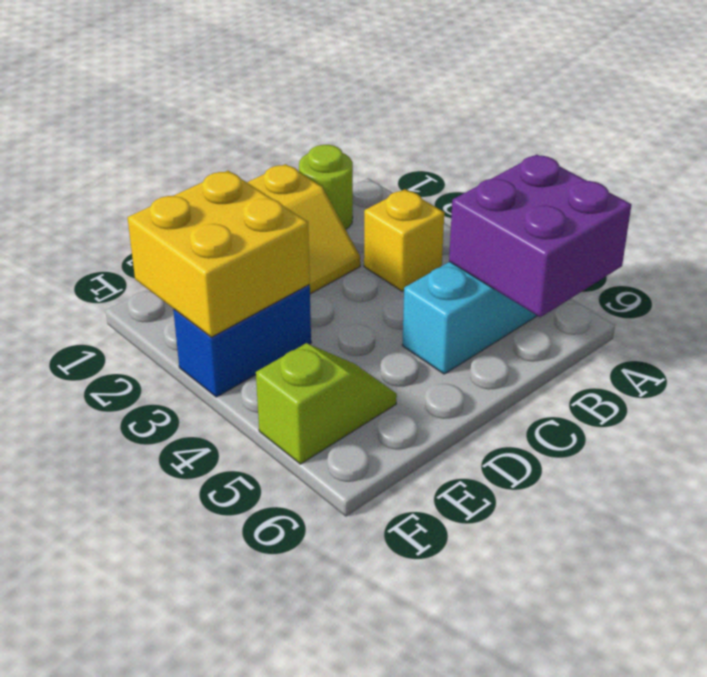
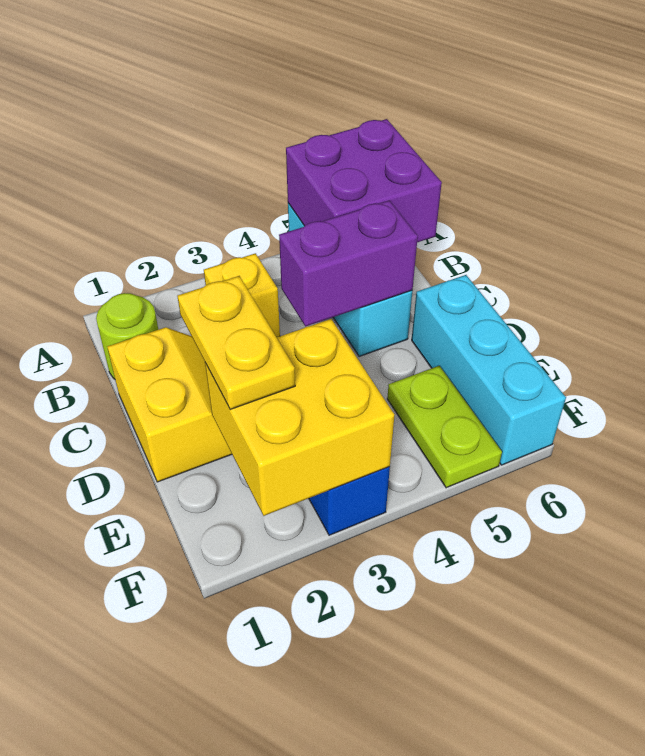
none -> purple 1x2 brick [279,201,418,327]
none -> yellow 1x2 plate [177,276,295,410]
none -> cyan 1x3 brick [412,275,566,465]
lime 1x2 slope [256,343,397,464] -> lime 1x2 plate [387,366,502,488]

